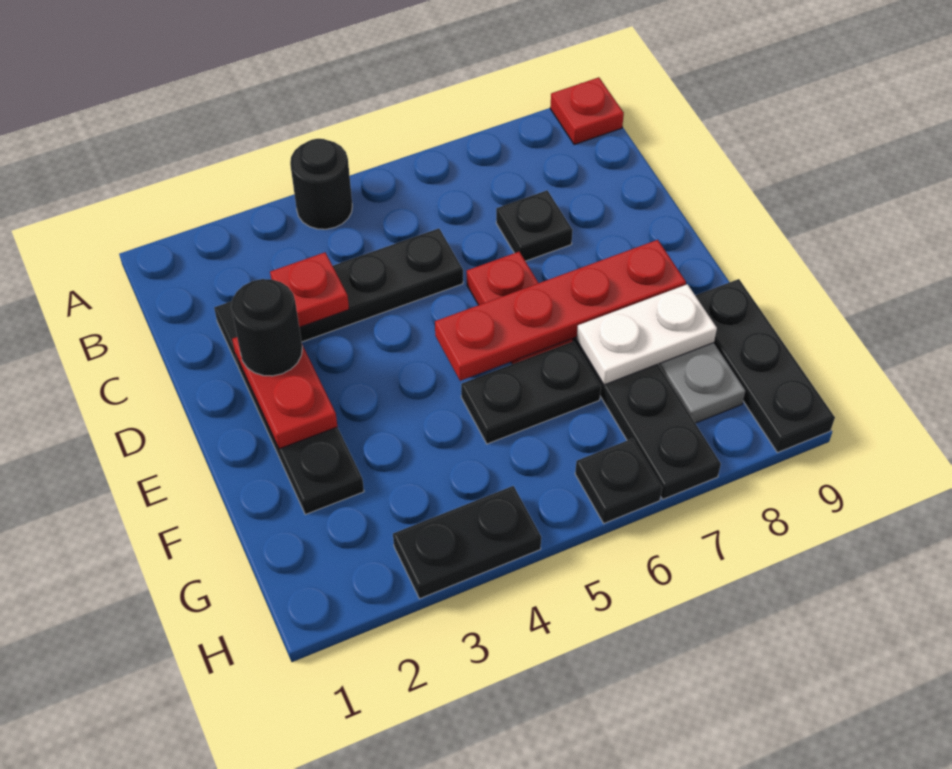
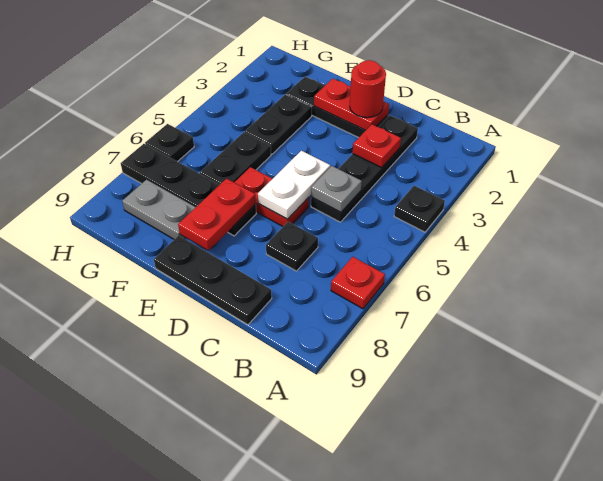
black 1x1 round brick [290,139,352,229] -> black 1x1 plate [394,186,445,232]
red 1x1 plate [550,77,624,145] -> red 1x1 plate moved to [331,257,385,309]
none -> grey 1x1 plate [311,166,362,212]
black 1x1 round brick [231,279,302,376] -> red 1x1 round brick [350,60,386,118]
red 1x4 plate [435,240,686,381] -> red 1x2 plate [178,179,256,250]
white 1x2 plate [577,284,717,385] -> white 1x2 plate moved to [258,151,330,219]
black 1x3 plate [695,279,835,452] -> black 1x3 plate moved to [154,235,272,325]
black 1x2 plate [393,486,541,599] -> black 1x2 plate moved to [245,94,312,154]

